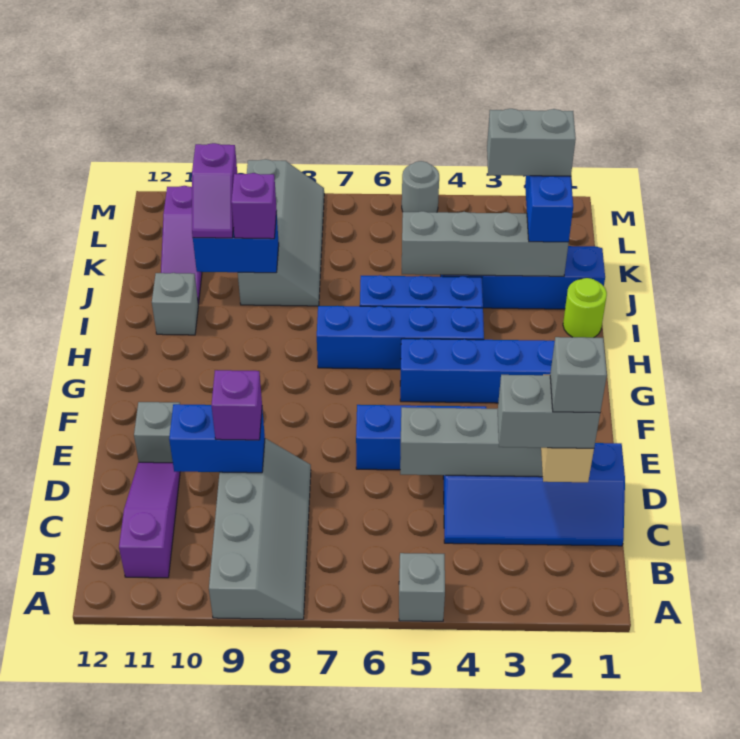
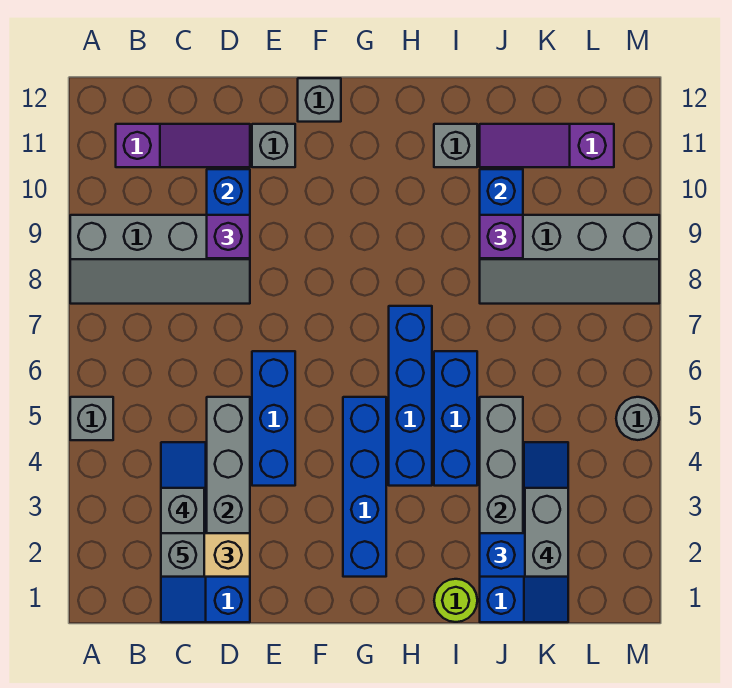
none -> grey 1x1 brick [298,78,341,122]
purple 1x2 slope [192,143,237,238] -> none

